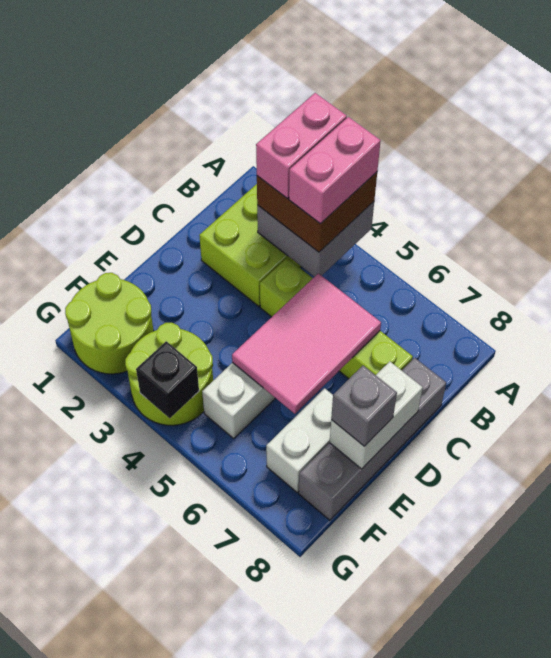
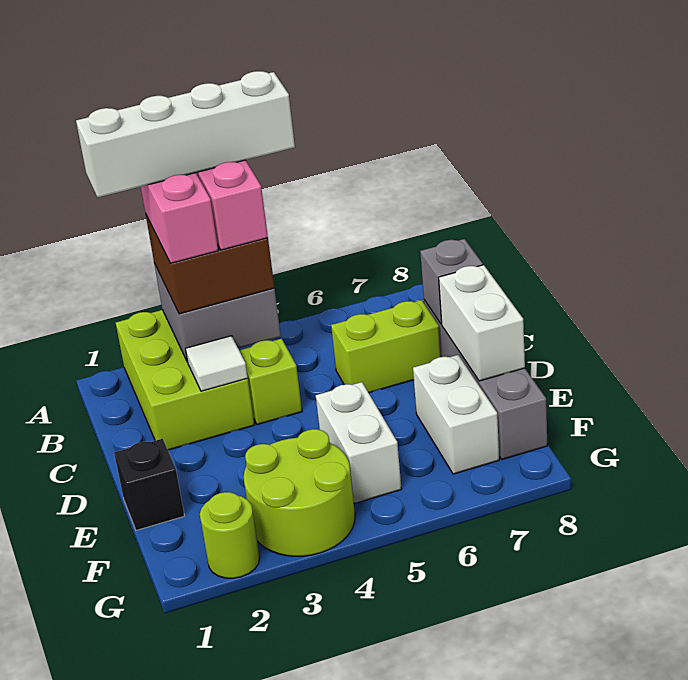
none -> white 1x4 brick [76,71,295,197]
none -> white 1x1 tile [186,336,248,391]
pink 2x3 tile [232,273,381,414] -> none
grey 1x1 brick [331,366,397,446] -> grey 1x1 brick moved to [420,239,483,324]
lime 2x2 round brick [65,273,154,374] -> lime 1x1 round brick [200,492,260,578]
black 1x1 brick [136,341,199,418] -> black 1x1 brick moved to [114,439,184,530]

